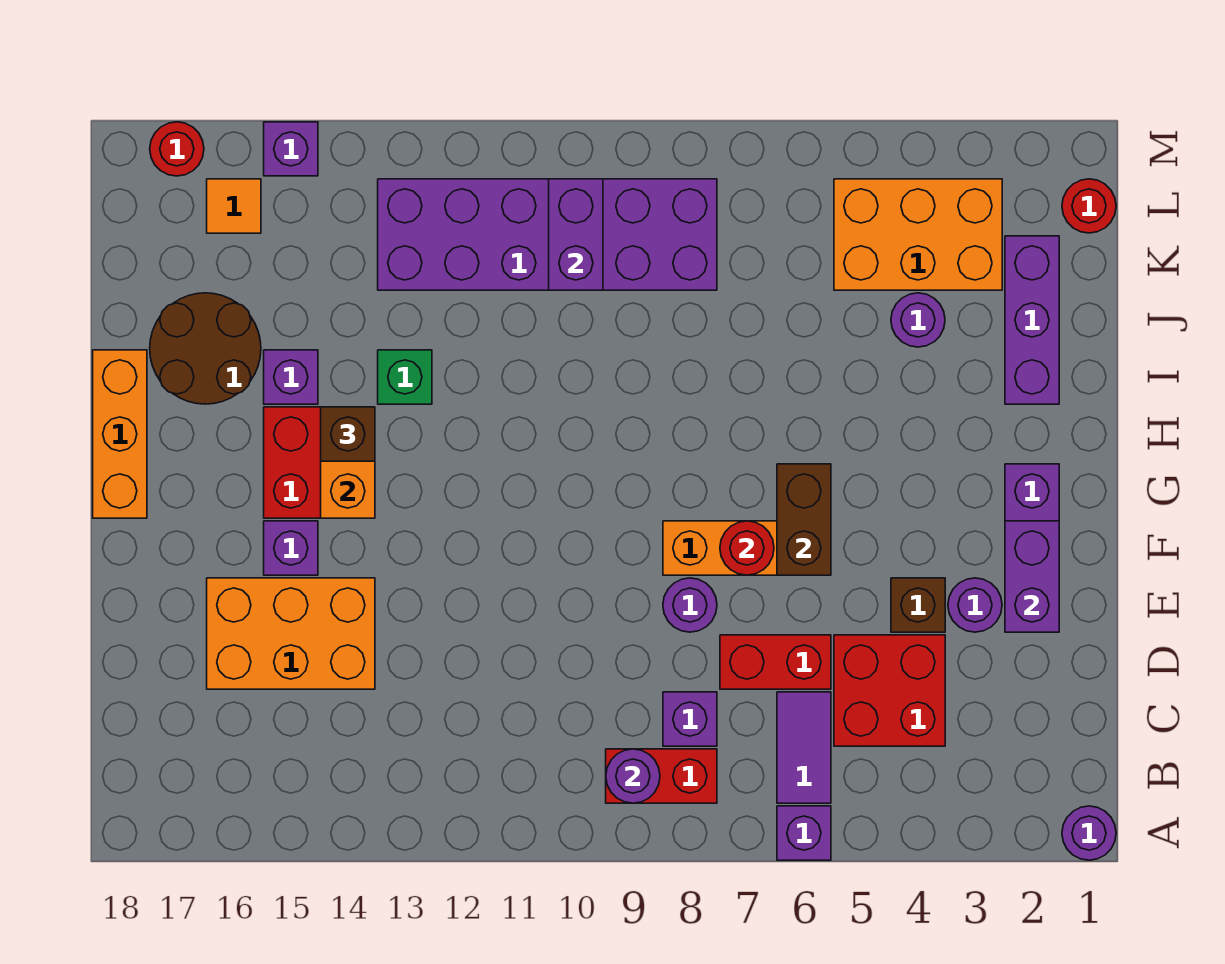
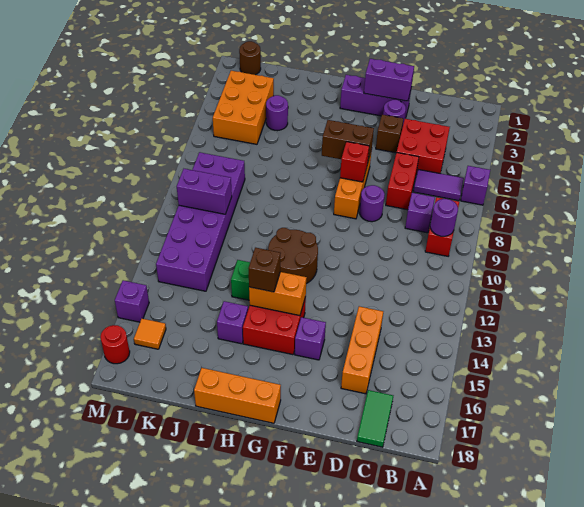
purple 1x1 round brick [1062,806,1116,860] -> none
none -> green 1x2 tile [357,390,393,447]
orange 2x3 brick [207,578,375,689] -> orange 1x3 brick [341,306,383,394]
red 1x1 round brick [720,521,774,575] -> red 1x1 brick [340,142,369,182]
purple 1x3 brick [1005,236,1059,404] -> none
brown 2x2 round brick [150,293,261,404] -> brown 2x2 round brick moved to [268,228,318,284]
red 1x1 round brick [1062,179,1116,233] -> brown 1x1 round brick [239,41,261,75]

